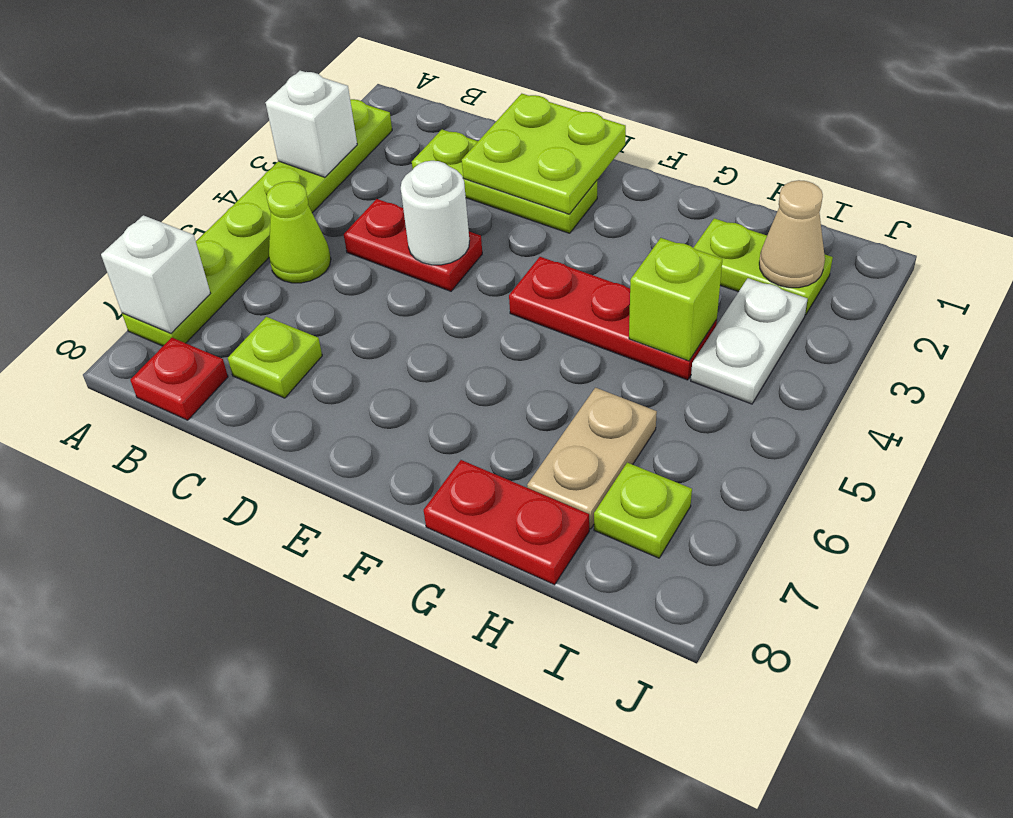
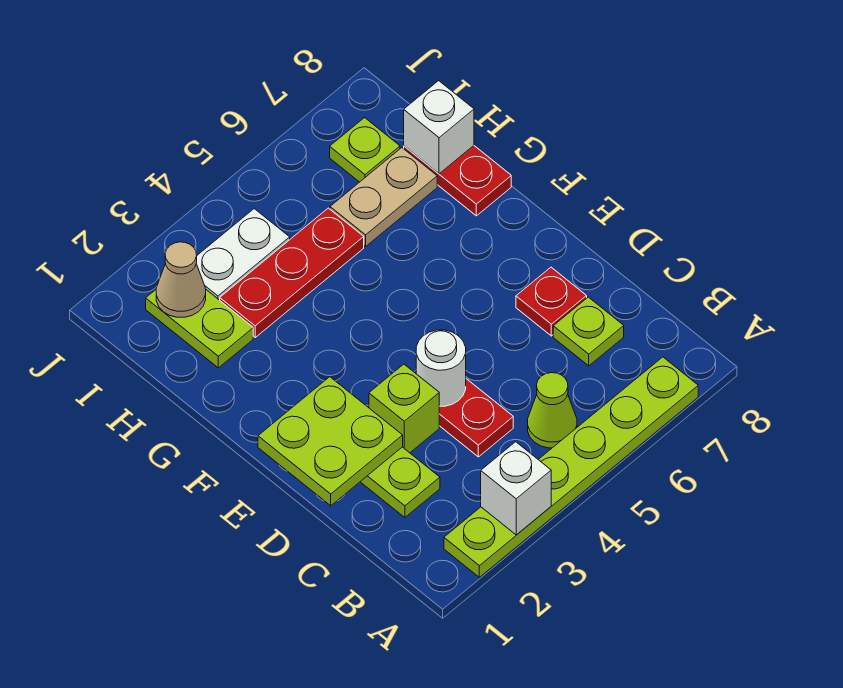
white 1x1 brick [101,215,210,333] -> white 1x1 brick moved to [404,81,474,174]
red 1x1 plate [130,338,228,420] -> red 1x1 plate moved to [516,267,587,336]
red 1x3 plate [509,257,717,380] -> red 1x3 plate turned to [220,208,364,337]
lime 1x1 brick [629,238,722,361] -> lime 1x1 brick moved to [369,364,439,453]

